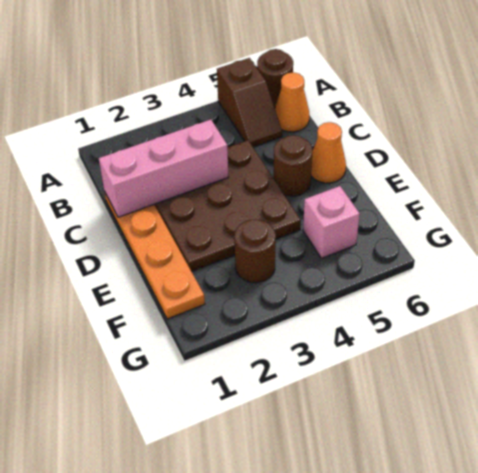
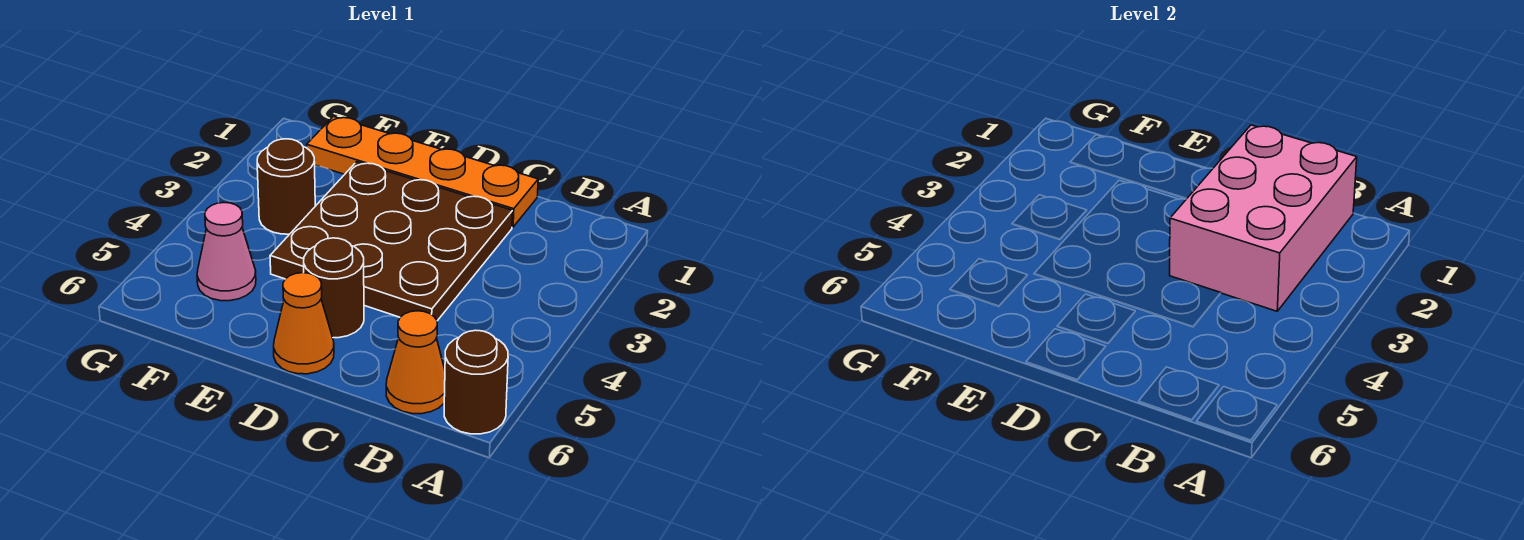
brown 1x2 slope [217,58,282,147] -> none
pink 1x3 brick [99,120,228,217] -> pink 2x3 brick [1170,125,1357,311]
pink 1x1 brick [303,186,360,258] -> pink 1x1 cone [197,203,256,301]

